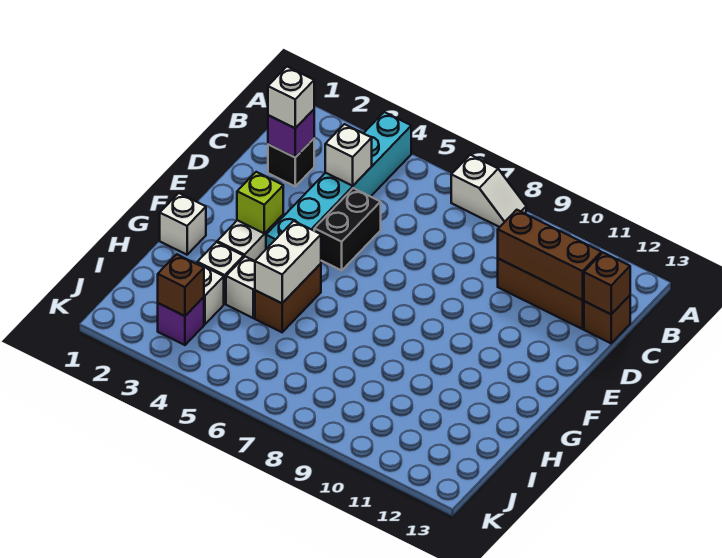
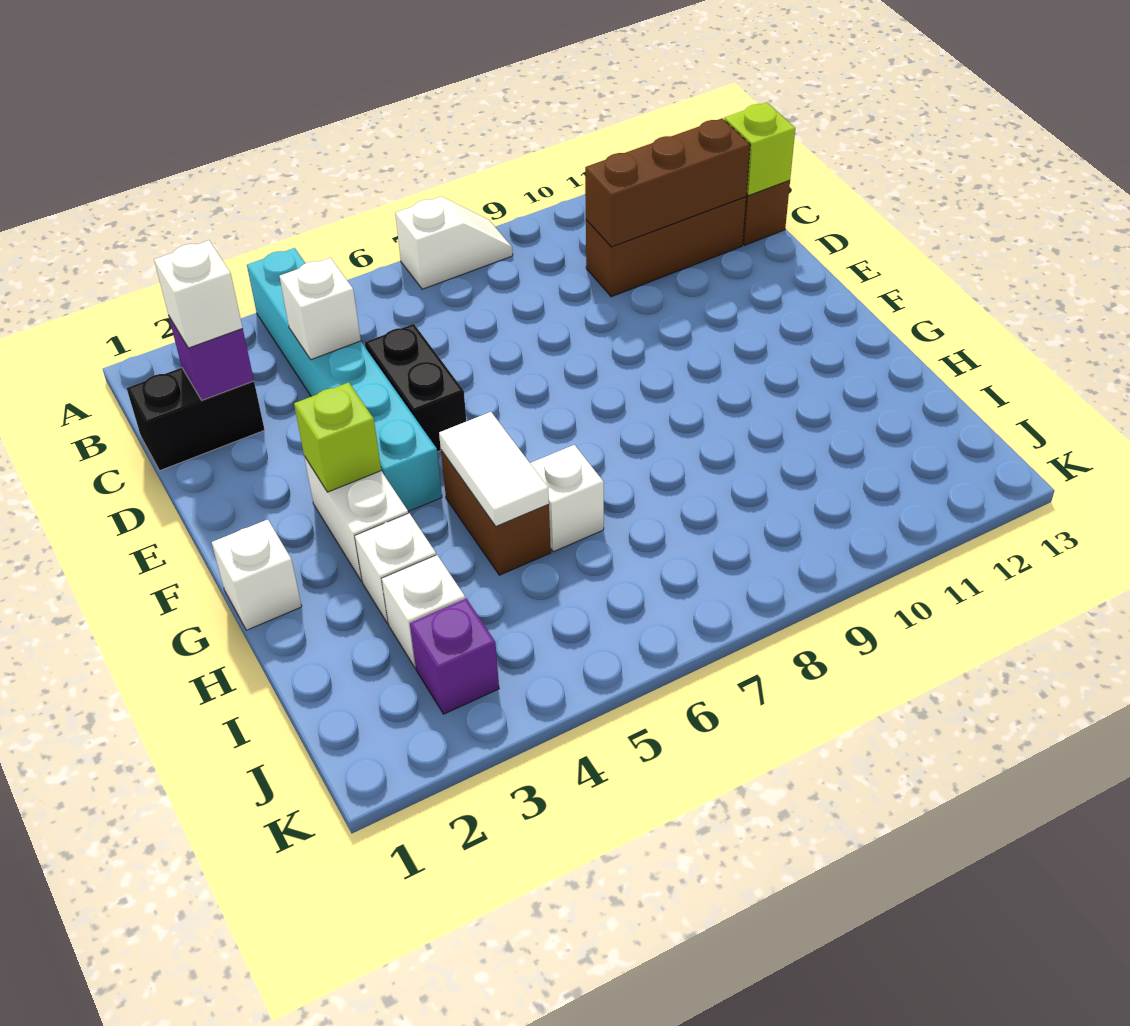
black 1x1 brick [268,139,314,186] -> black 1x2 brick [127,368,265,471]
brown 1x1 brick [584,253,630,314] -> lime 1x1 brick [724,102,795,196]
white 1x2 brick [255,221,321,303] -> white 1x2 tile [439,412,549,526]
white 1x1 brick [226,257,255,318] -> white 1x1 brick moved to [530,445,604,552]
brown 1x1 brick [158,254,204,316] -> none

